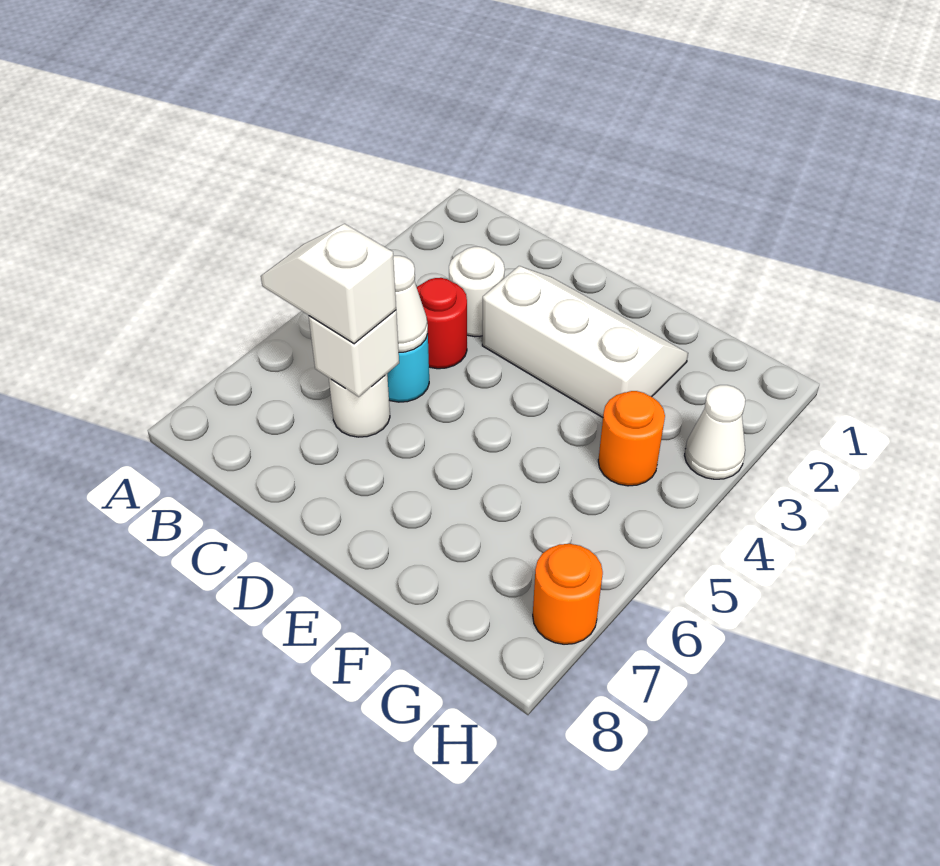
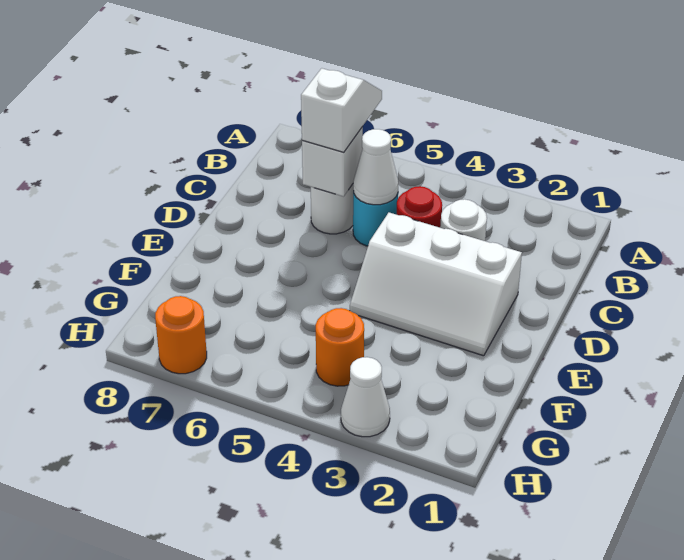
white 2x3 slope [482,266,688,418] -> white 2x3 slope turned to [350,213,522,356]

